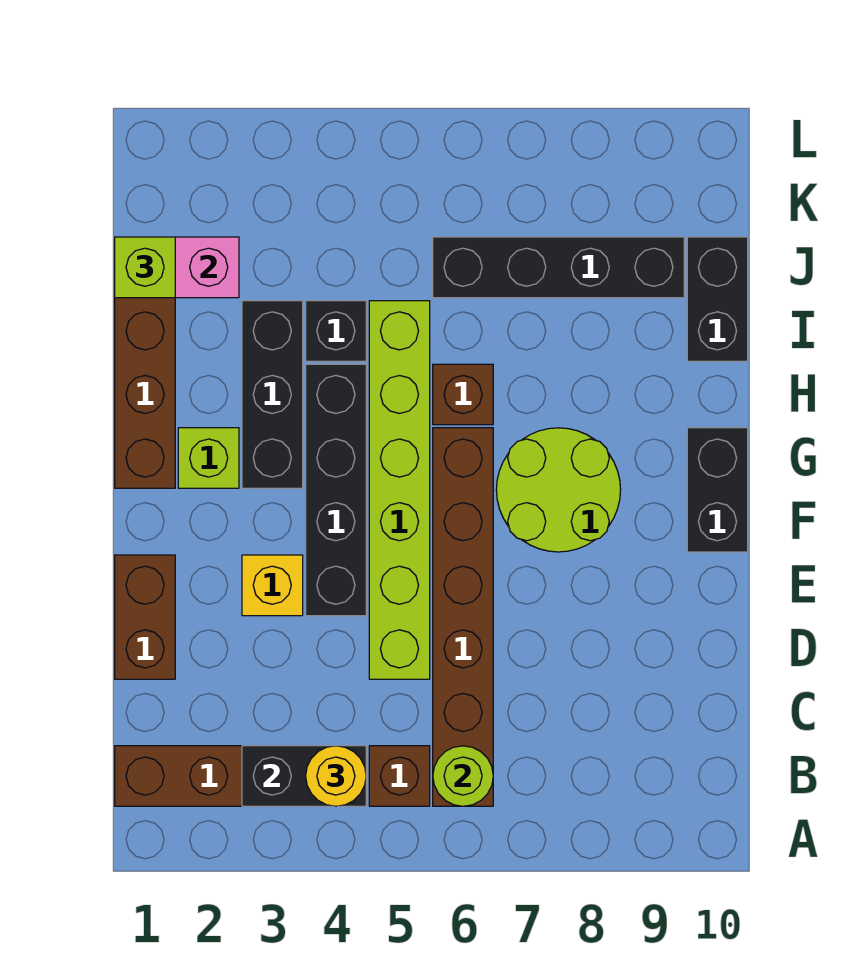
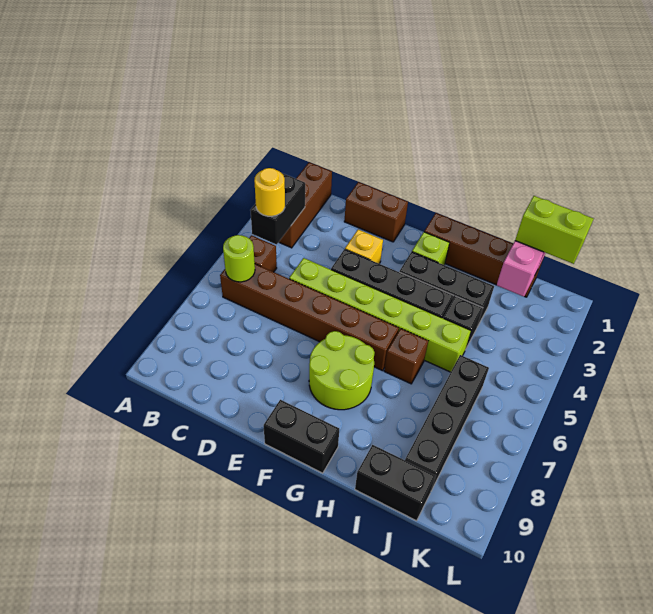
lime 1x1 brick [115,237,175,298] -> lime 1x2 brick [515,196,594,264]

